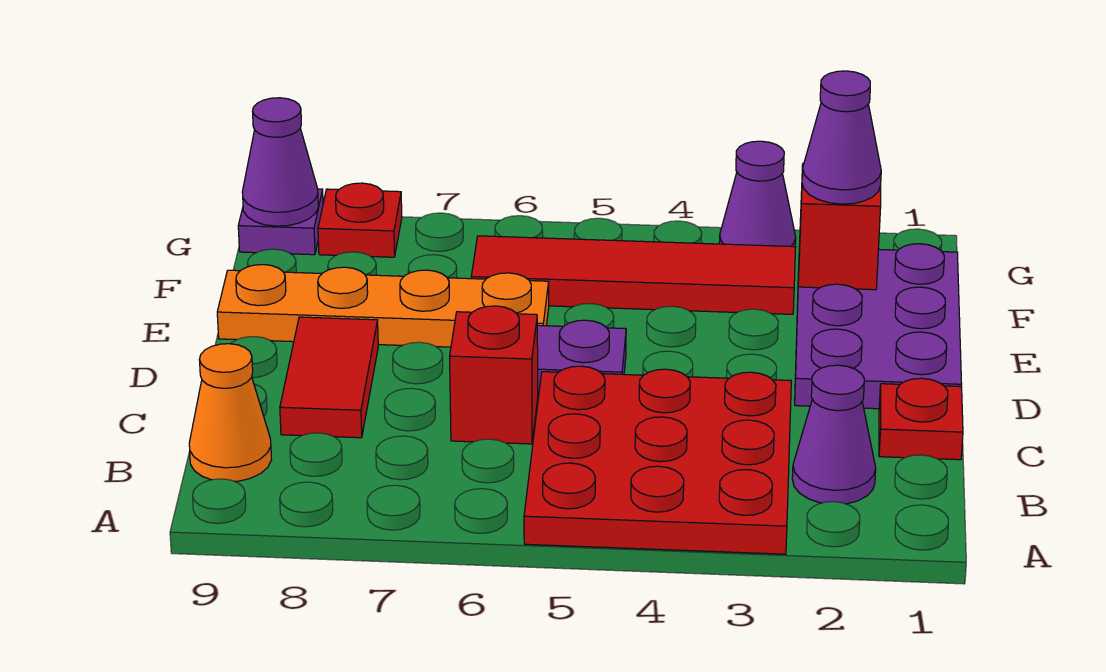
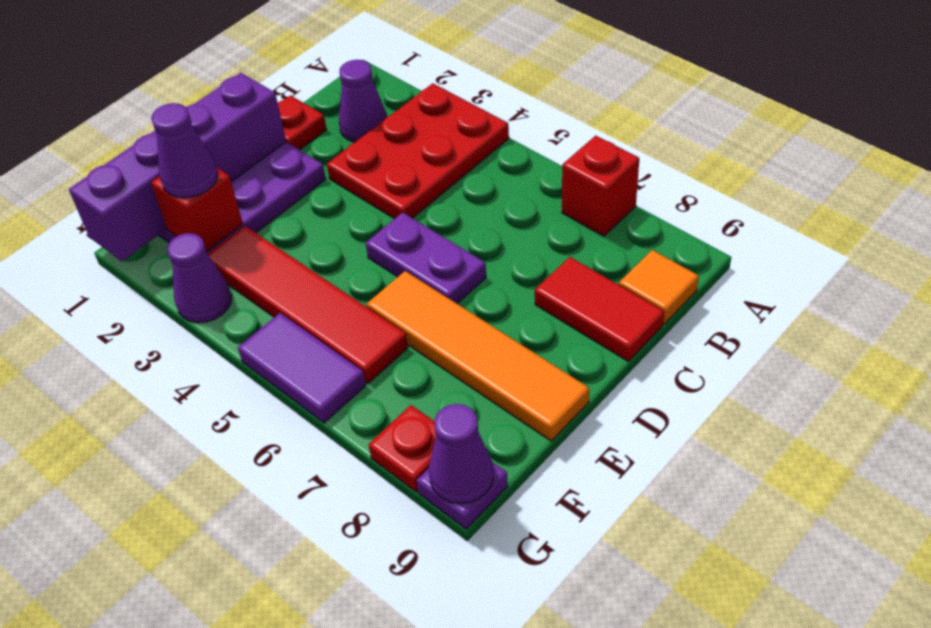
red 3x3 plate [524,366,791,554] -> red 2x3 plate [327,83,509,219]
orange 1x1 cone [189,344,272,482] -> orange 1x1 tile [619,250,699,324]
red 1x1 brick [450,306,538,444] -> red 1x1 brick moved to [562,136,639,236]
red 1x2 tile [280,317,378,438] -> red 1x2 tile turned to [535,257,664,361]
none -> purple 1x4 brick [69,73,286,261]
orange 1x4 plate [217,265,549,347] -> orange 1x4 tile [366,271,589,441]
none -> purple 1x2 tile [238,313,366,423]

